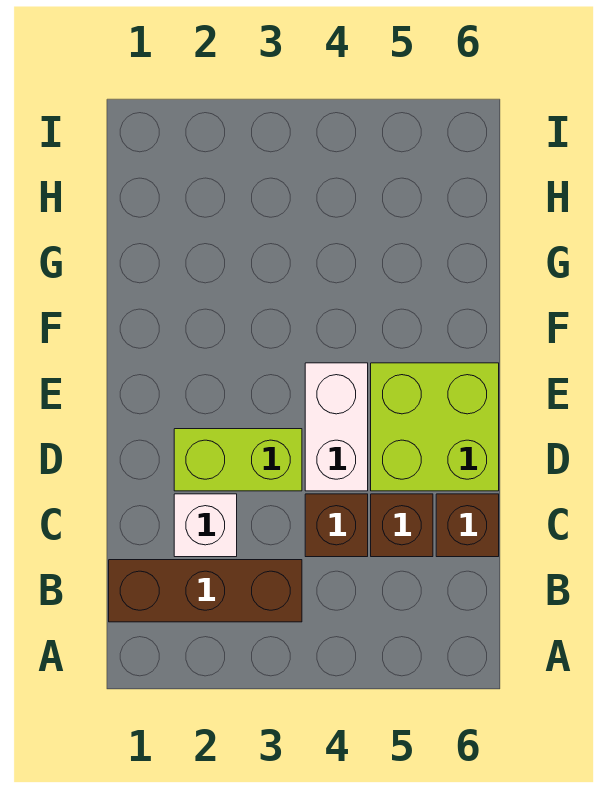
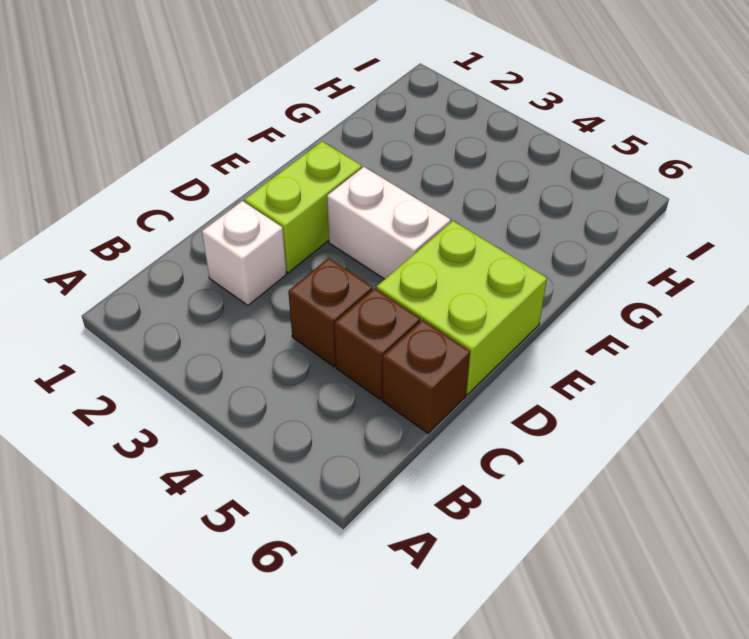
brown 1x3 brick [109,560,302,622] -> none
lime 1x2 brick [174,429,302,491] -> lime 1x2 brick turned to [244,142,362,273]
white 1x2 brick [305,363,368,491] -> white 1x2 brick turned to [327,167,451,279]

